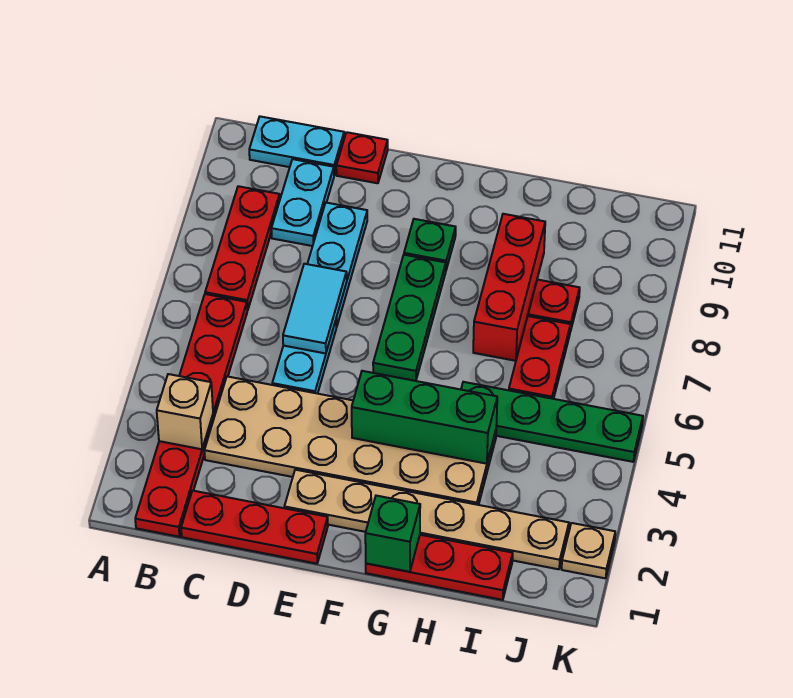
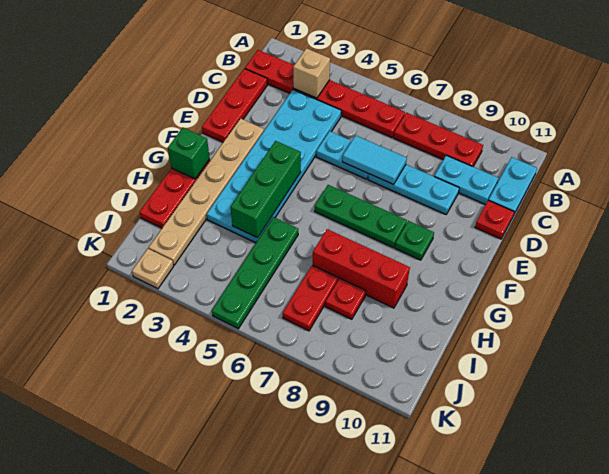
tan 2x6 plate [204,376,496,505] -> cyan 2x6 plate [207,90,341,243]
red 1x2 plate [509,316,570,399] -> red 1x2 plate turned to [283,265,338,331]

